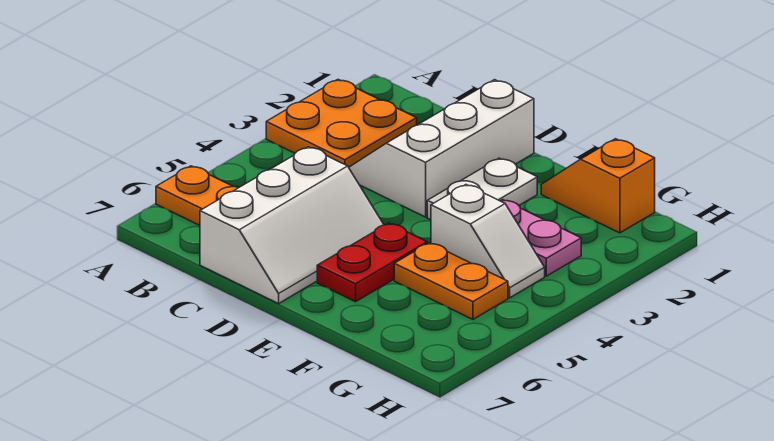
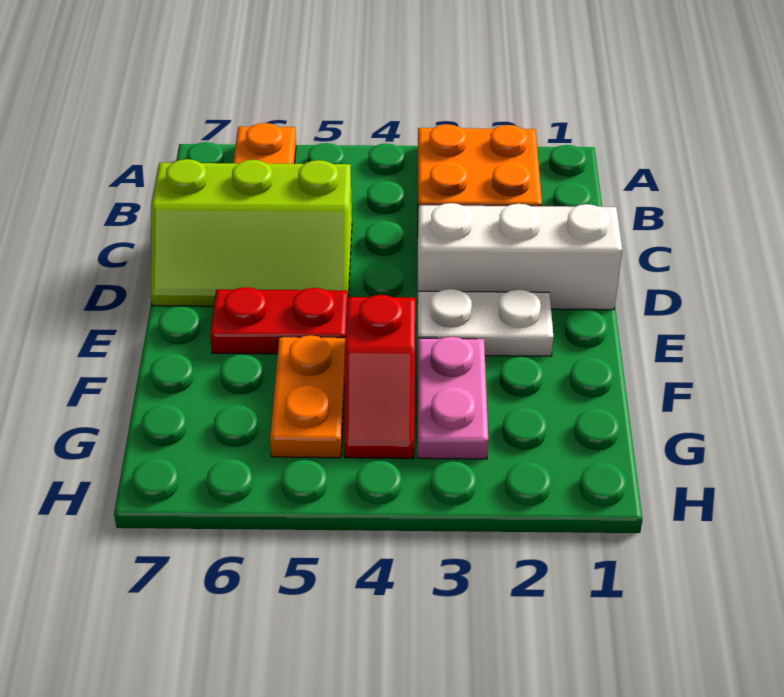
white 2x3 slope [200,147,384,304] -> lime 2x3 slope [151,159,352,306]
orange 1x2 slope [541,139,655,233] -> none
white 1x2 slope [431,185,545,298] -> red 1x2 slope [344,295,415,458]

